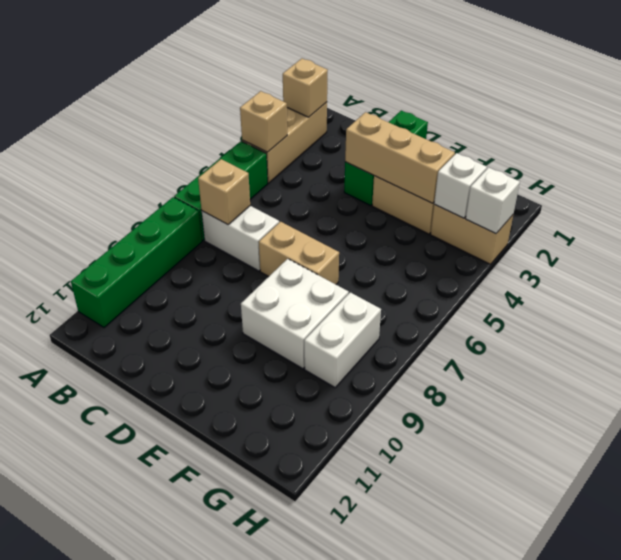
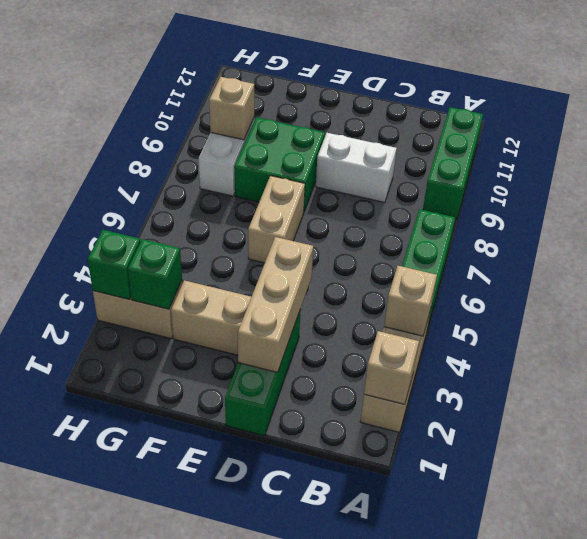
green 1x4 brick [71,197,202,328] -> green 1x3 brick [423,107,483,219]
white 1x2 brick [202,206,279,271] -> white 1x2 brick moved to [316,133,397,203]
tan 1x1 brick [198,159,250,225] -> tan 1x1 brick moved to [209,77,254,140]
tan 1x3 brick [345,112,455,203] -> tan 1x3 brick turned to [238,237,313,372]
tan 1x2 brick [259,222,339,284] -> tan 1x2 brick turned to [248,176,305,263]
white 2x2 brick [241,259,349,369] -> green 2x2 brick [234,117,325,211]
white 1x1 brick [434,153,487,218] -> green 1x1 brick [128,239,182,309]
white 1x1 brick [466,167,520,234] -> green 1x1 brick [88,230,140,299]

